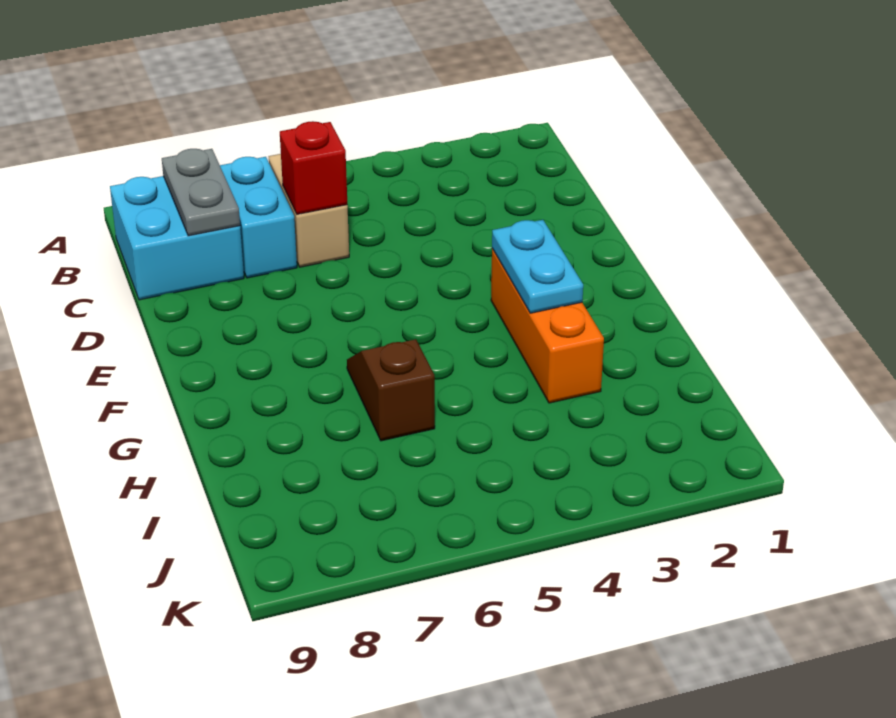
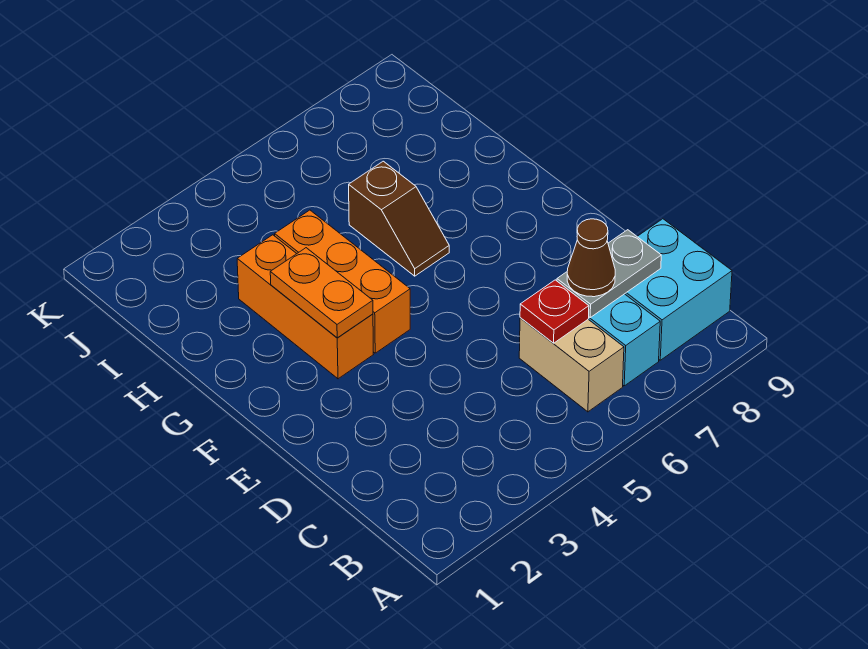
grey 1x2 plate [162,149,240,236] -> grey 1x2 plate turned to [557,230,661,317]
red 1x1 brick [280,121,347,214] -> red 1x1 plate [520,280,589,343]
none -> brown 1x1 cone [567,219,615,297]
cyan 1x2 plate [492,220,583,313] -> orange 1x2 plate [270,248,373,338]
none -> orange 1x3 brick [275,210,410,353]

